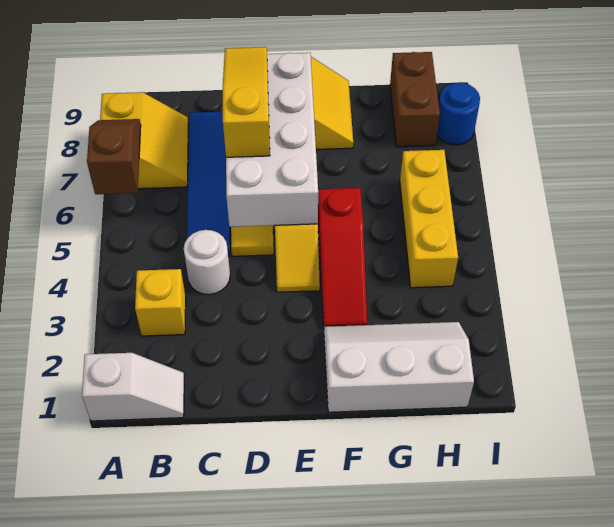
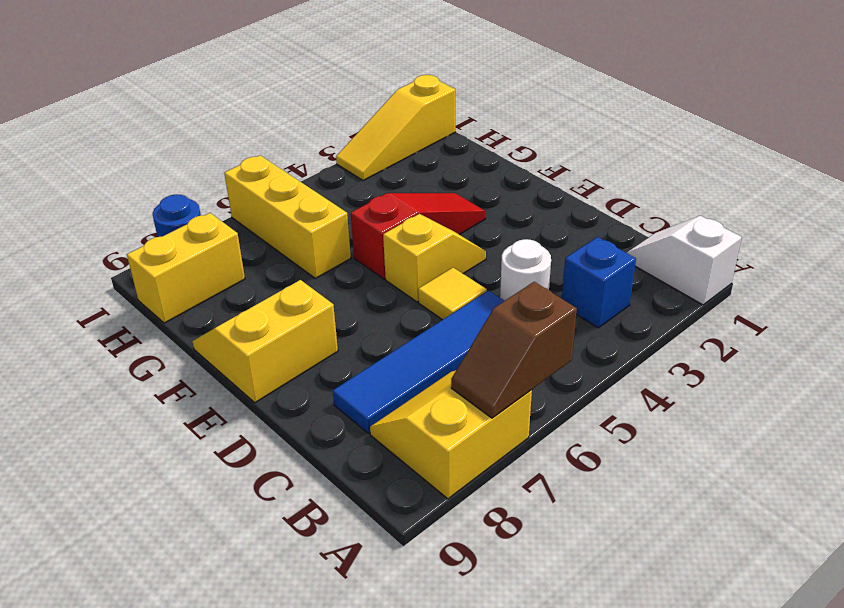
yellow 1x1 brick [135,269,186,336] -> blue 1x1 brick [562,237,636,328]
white 2x4 brick [226,53,318,227] -> none
yellow 1x3 slope [223,47,270,157] -> yellow 1x3 slope moved to [336,75,455,181]
white 2x3 slope [324,322,474,412] -> none
yellow 1x3 brick [400,150,458,288] -> yellow 1x3 brick turned to [224,155,351,278]
brown 1x2 brick [390,52,440,147] -> yellow 1x2 brick [127,213,245,323]

